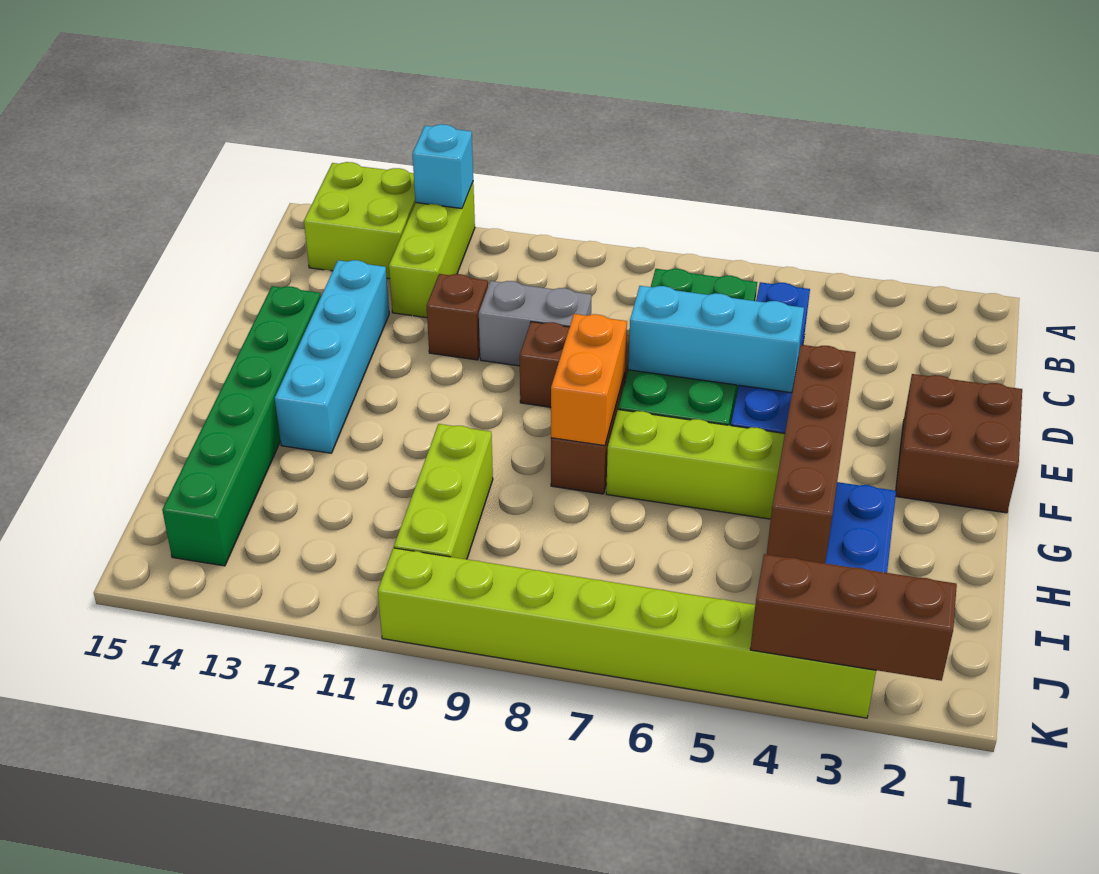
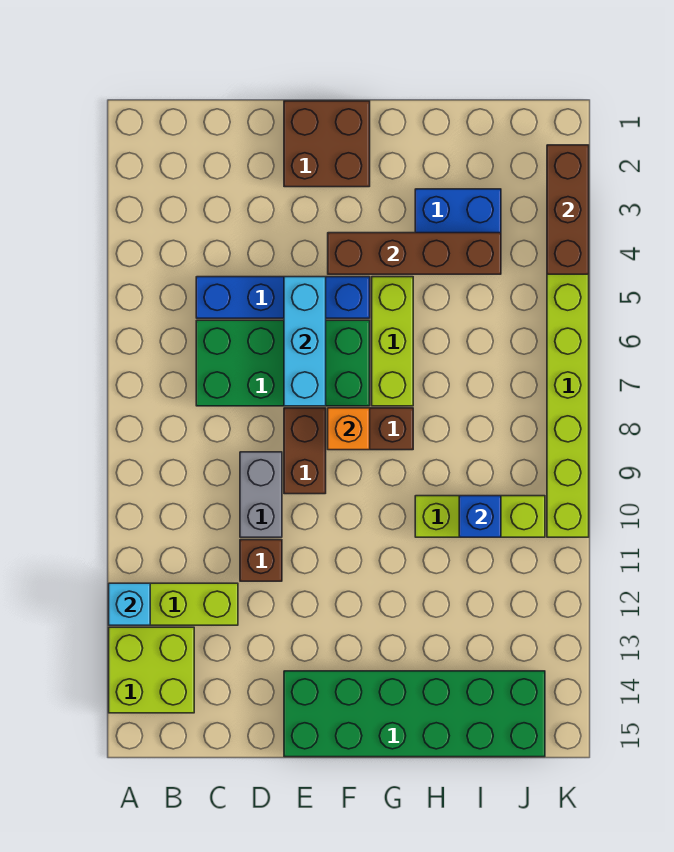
cyan 1x4 brick [275,260,389,453] -> none
green 1x6 brick [162,286,321,566] -> green 2x6 brick [284,671,545,757]
orange 1x2 brick [551,314,627,446] -> orange 1x1 brick [328,408,370,450]
none -> blue 1x1 brick [459,496,501,537]

